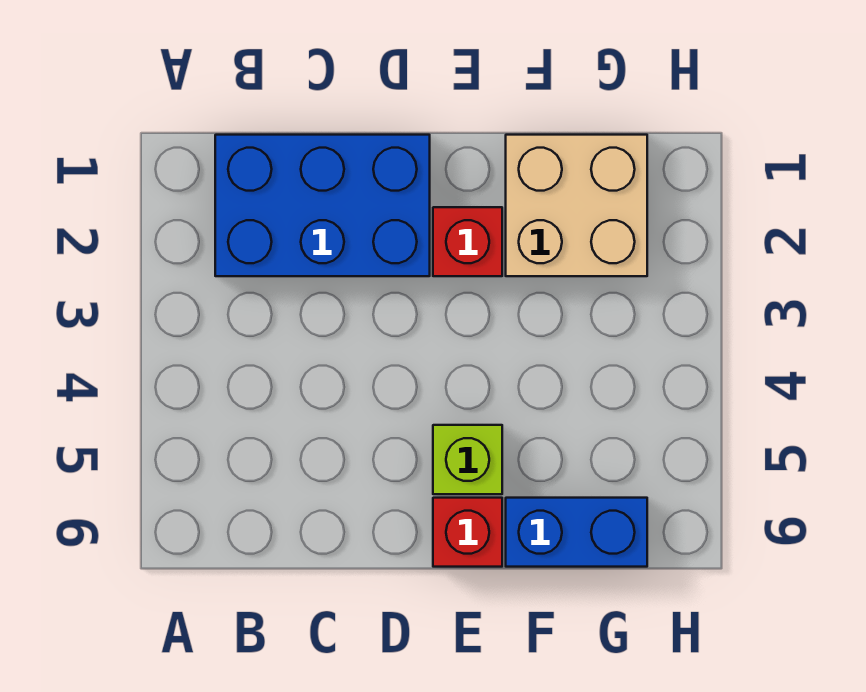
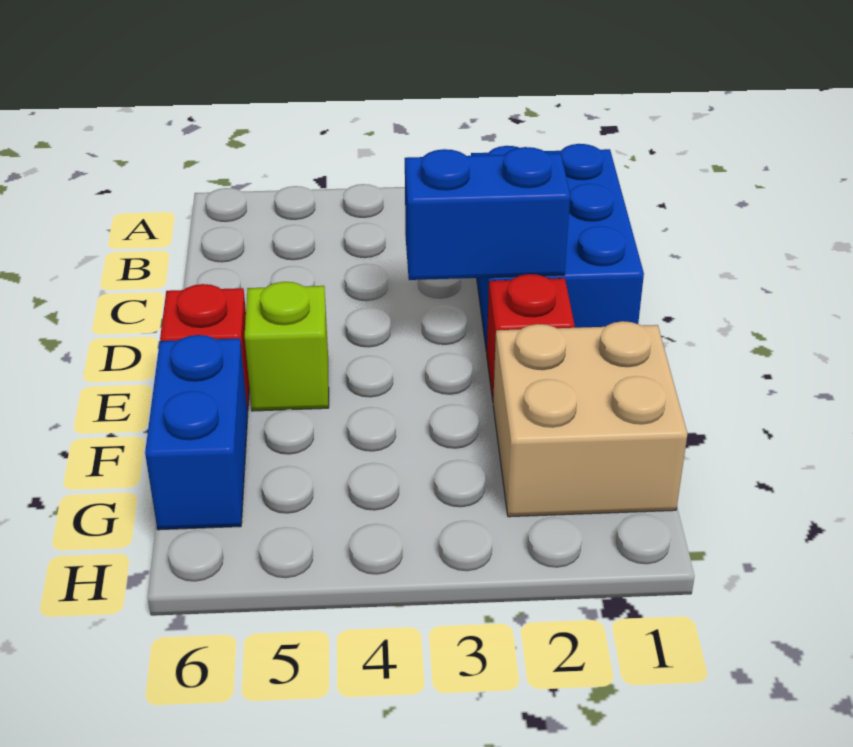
none -> blue 1x2 brick [405,147,570,280]

